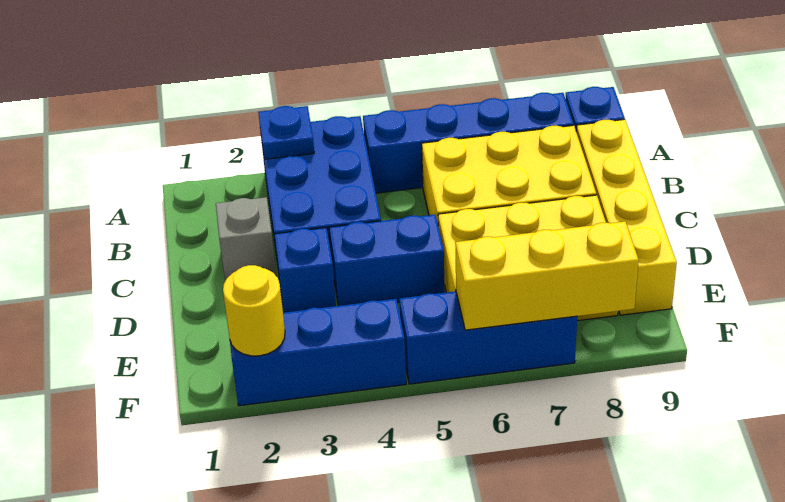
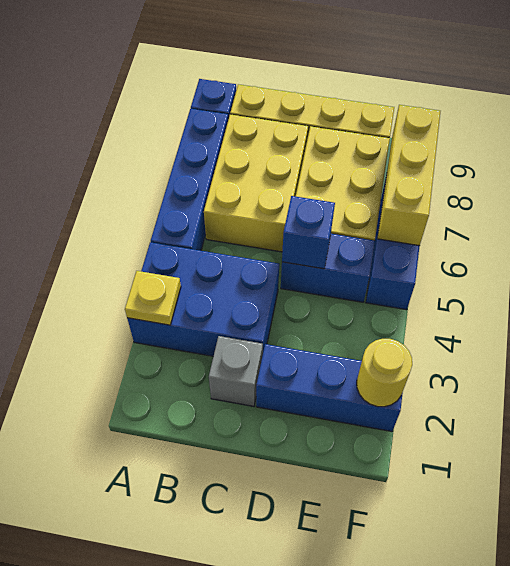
blue 1x1 plate [258,106,314,159] -> yellow 1x1 plate [125,271,181,325]
blue 1x1 brick [275,228,336,313] -> blue 1x1 brick moved to [282,196,335,269]
blue 1x2 brick [329,215,445,306] -> blue 1x2 brick turned to [281,234,375,302]
blue 1x3 brick [230,299,406,406] -> blue 1x3 brick turned to [256,344,403,431]

